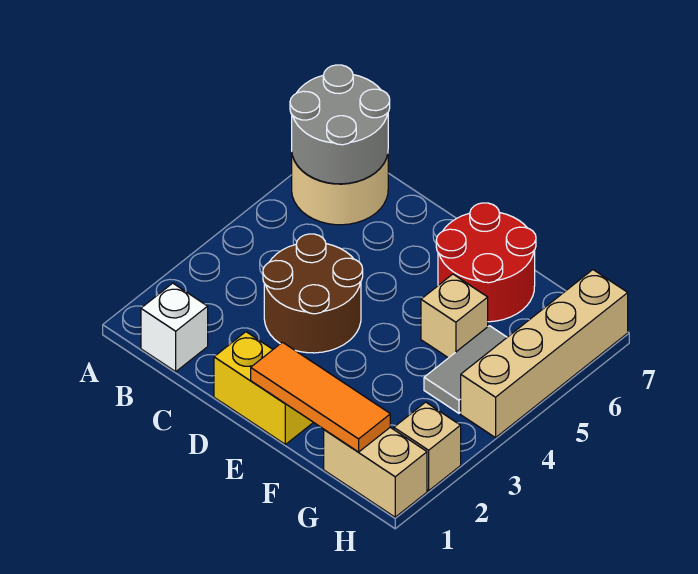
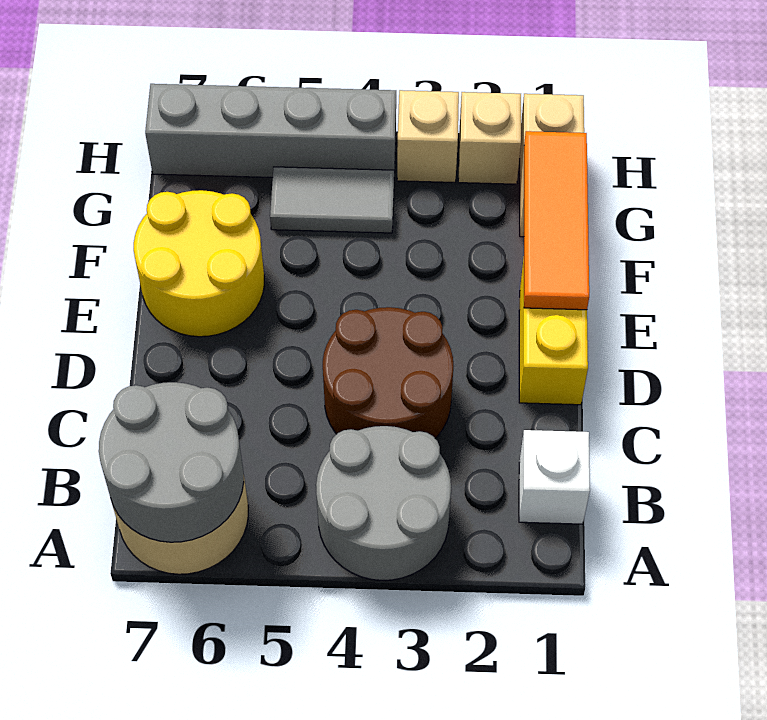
none -> grey 2x2 round brick [316,426,451,580]
red 2x2 round brick [436,203,536,322] -> yellow 2x2 round brick [134,190,264,337]
tan 1x1 brick [421,274,488,358] -> tan 1x1 brick moved to [397,90,459,182]
tan 1x4 brick [461,270,628,438] -> grey 1x4 brick [145,84,396,177]

